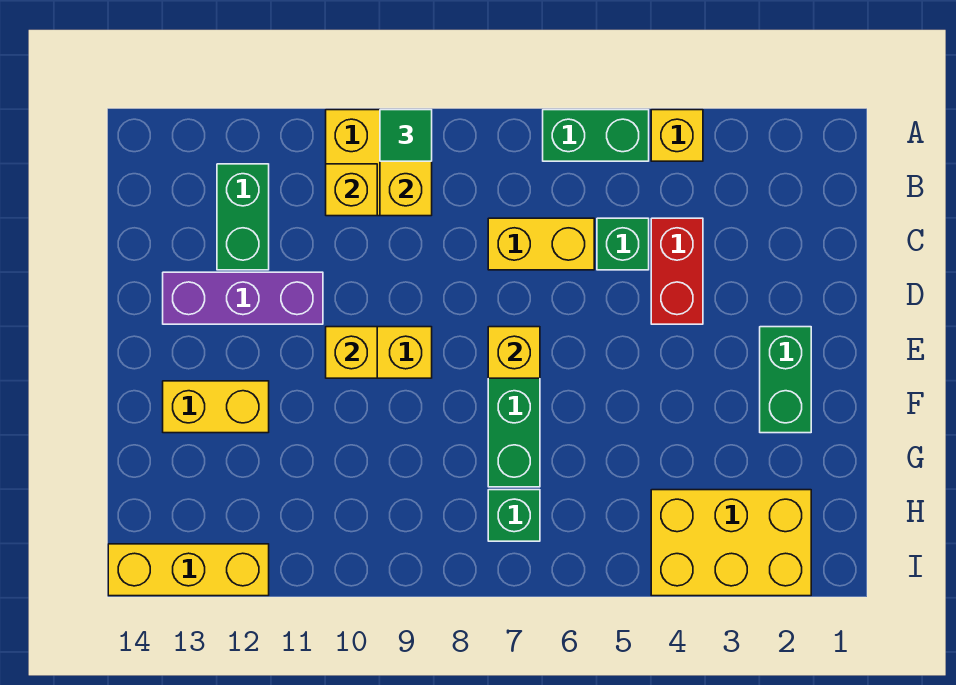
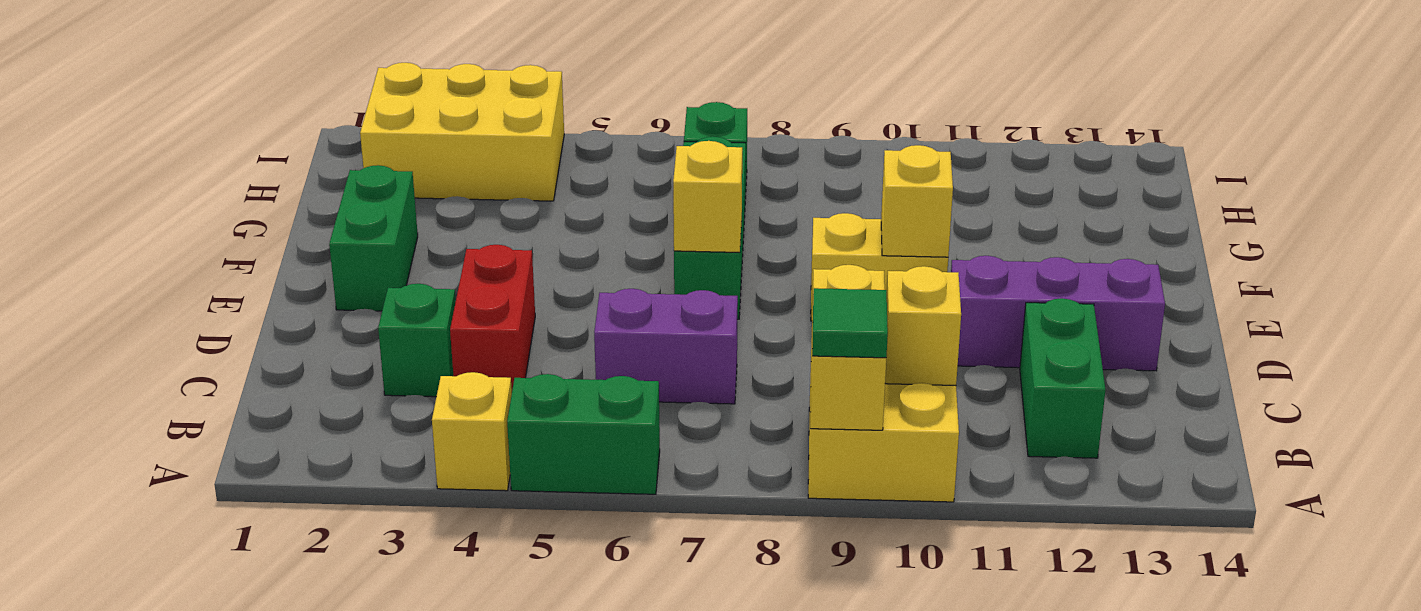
green 1x1 brick [597,218,649,270] -> green 1x1 brick moved to [378,284,456,397]
yellow 1x2 brick [488,218,594,270] -> purple 1x2 brick [594,289,738,404]
yellow 1x2 brick [163,381,269,433] -> none
yellow 1x3 brick [108,544,269,596] -> none

